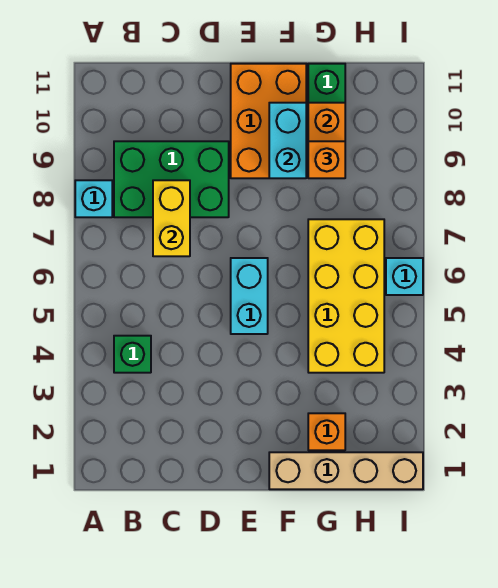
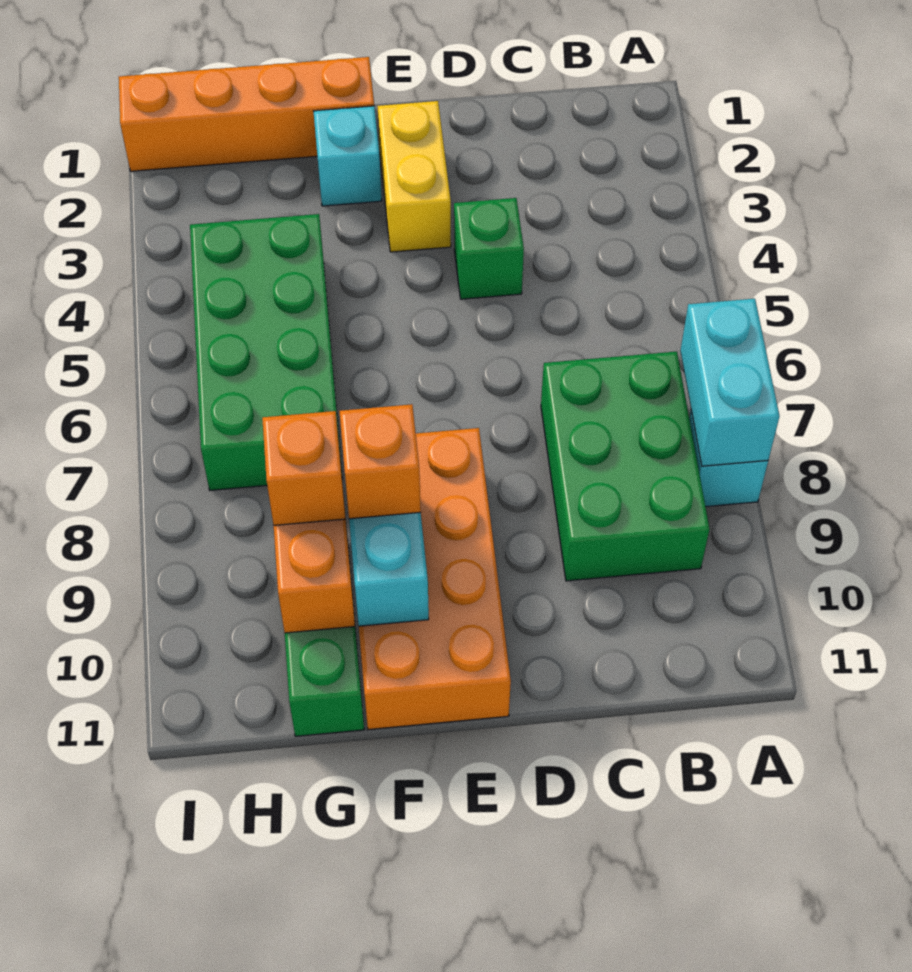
green 1x1 brick [114,336,151,373] -> green 1x1 brick moved to [454,198,524,299]
green 2x3 brick [114,141,229,217] -> green 2x3 brick turned to [541,352,709,581]
yellow 1x2 brick [153,180,190,256] -> yellow 1x2 brick moved to [377,101,451,252]
cyan 1x2 brick [231,258,268,334] -> cyan 1x2 brick moved to [680,299,780,466]
orange 2x3 brick [231,64,306,178] -> orange 2x4 brick [359,428,511,730]
tan 1x4 brick [269,452,423,489] -> orange 1x4 brick [119,57,374,171]
orange 1x1 brick [308,413,345,450] -> orange 1x1 brick moved to [339,404,421,519]
yellow 2x4 brick [308,219,384,373] -> green 2x4 brick [190,214,342,490]
cyan 1x1 brick [386,258,423,295] -> cyan 1x1 brick moved to [314,106,382,206]

